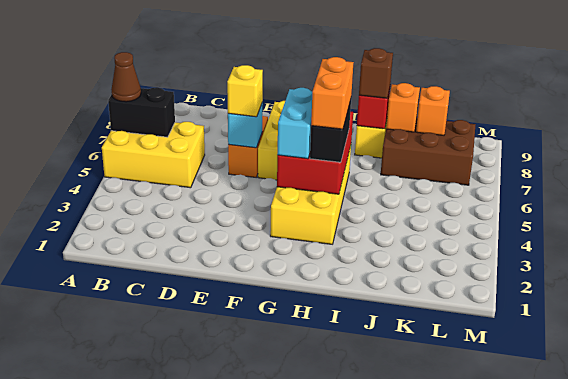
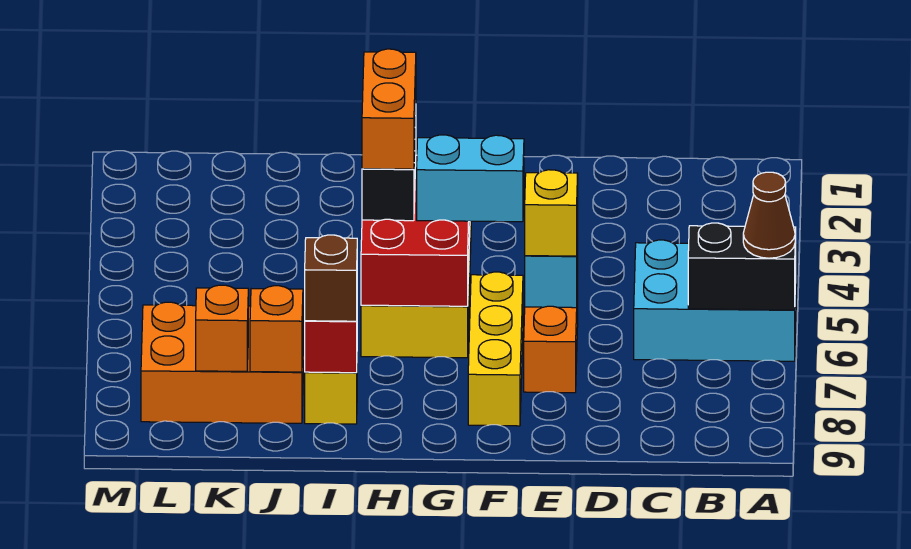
yellow 2x3 brick [102,122,205,188] -> cyan 2x3 brick [634,240,797,361]
cyan 1x2 brick [277,88,312,159] -> cyan 1x2 brick turned to [417,135,524,222]
brown 2x3 brick [381,119,476,185] -> orange 2x3 brick [141,302,304,423]

